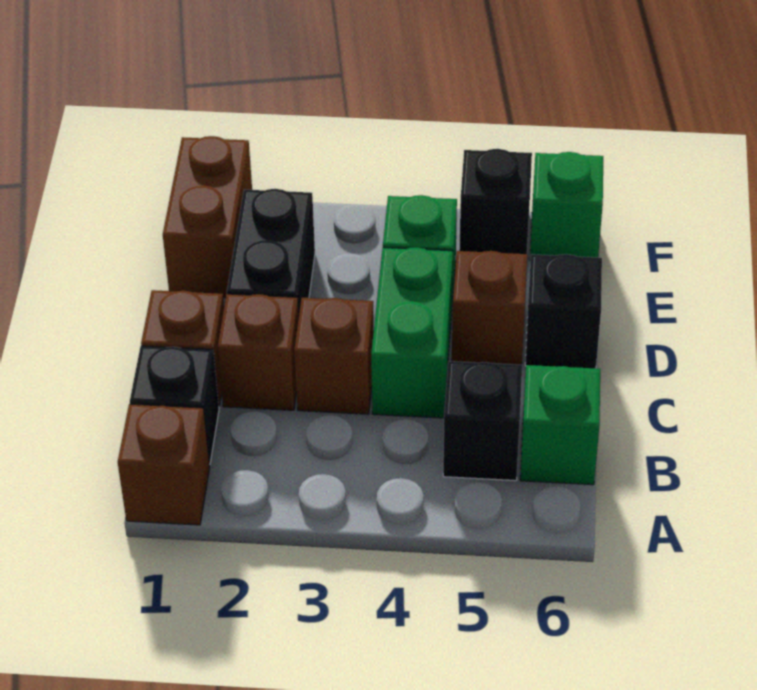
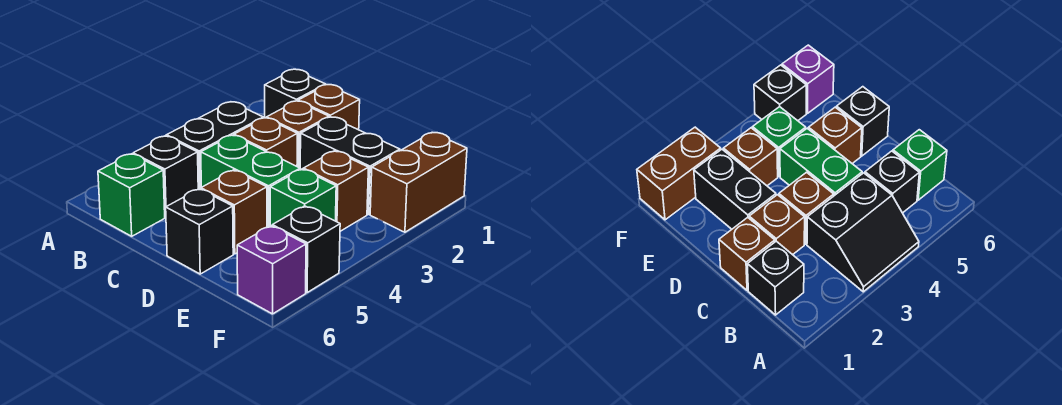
brown 1x1 brick [118,404,210,525] -> brown 1x1 brick moved to [303,151,368,231]
none -> black 2x2 slope [166,102,263,190]
brown 1x2 brick [163,136,252,298] -> brown 1x2 brick turned to [370,133,467,232]
green 1x1 brick [530,152,603,261] -> purple 1x1 brick [237,226,306,314]

